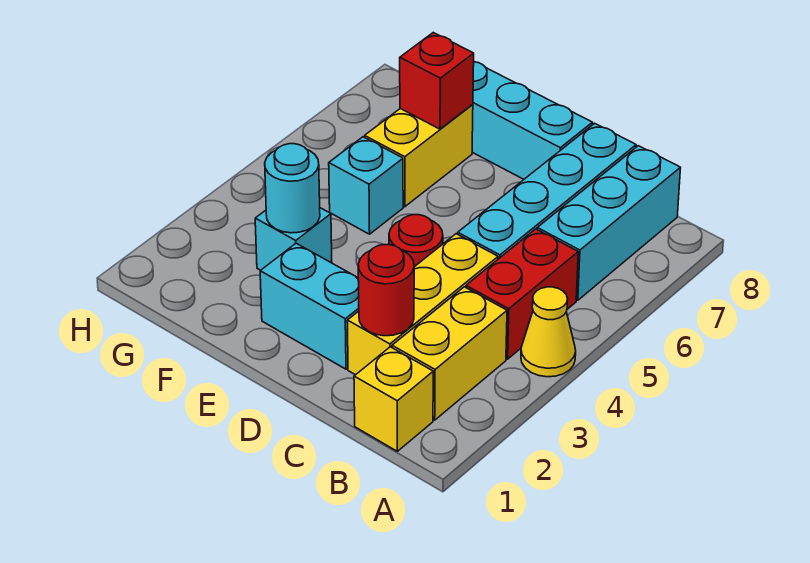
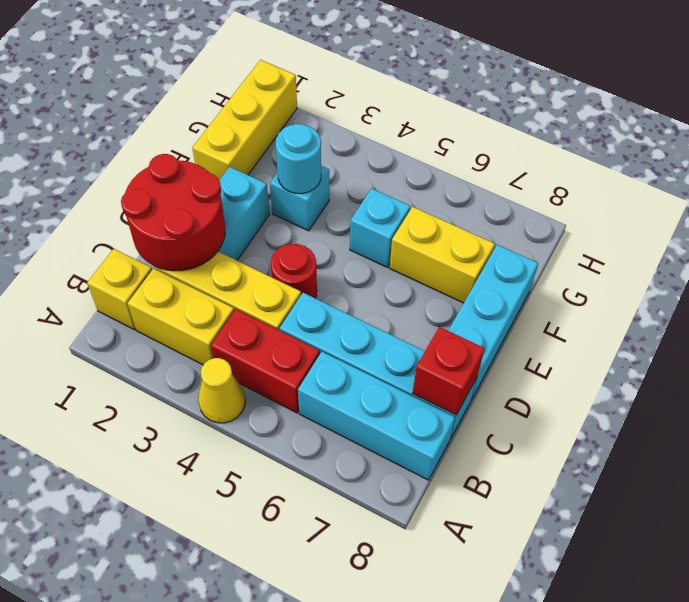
red 1x1 round brick [358,245,414,336] -> red 2x2 round brick [121,154,225,271]
none -> yellow 1x3 brick [192,60,297,180]
red 1x1 brick [400,33,474,129] -> red 1x1 brick moved to [413,327,485,415]

